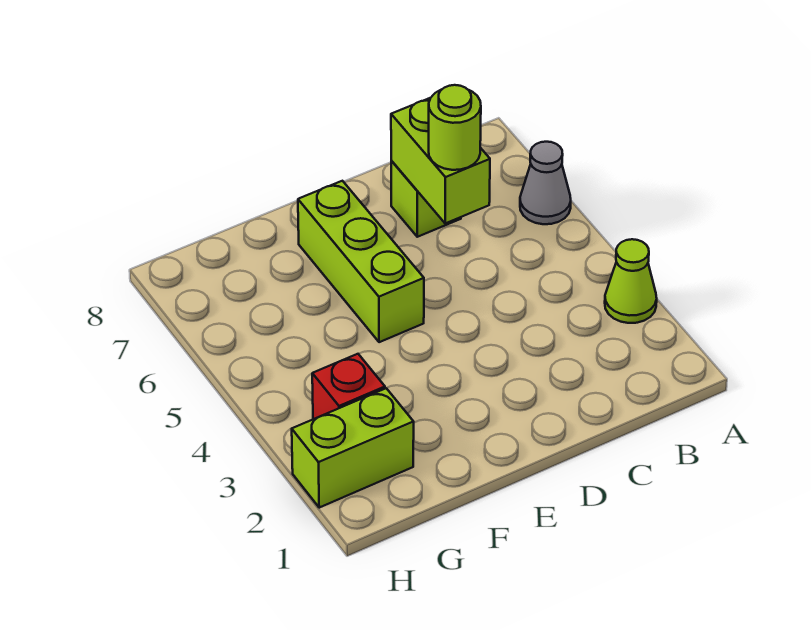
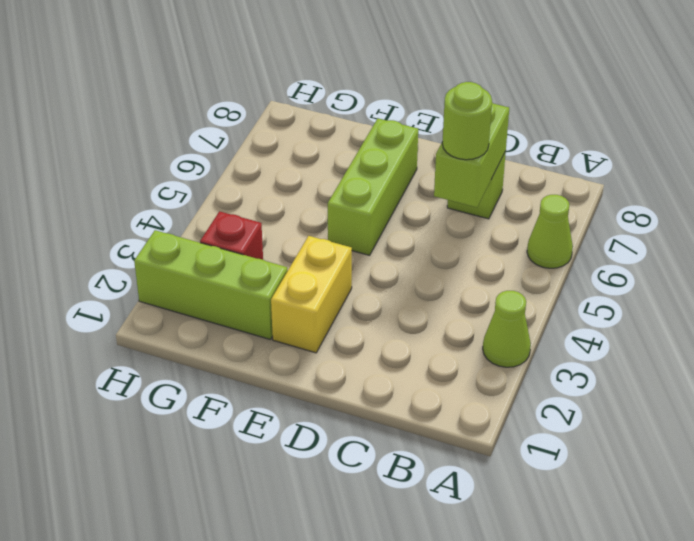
grey 1x1 cone [520,142,571,224] -> lime 1x1 cone [527,195,573,268]
none -> yellow 1x2 brick [271,236,352,353]
lime 1x2 brick [292,388,414,508] -> lime 1x3 brick [134,230,288,340]

